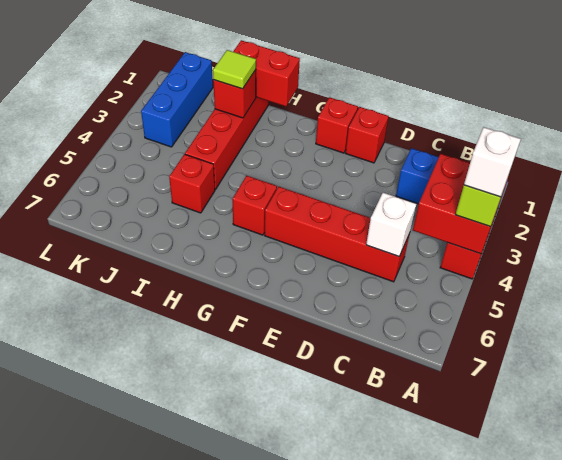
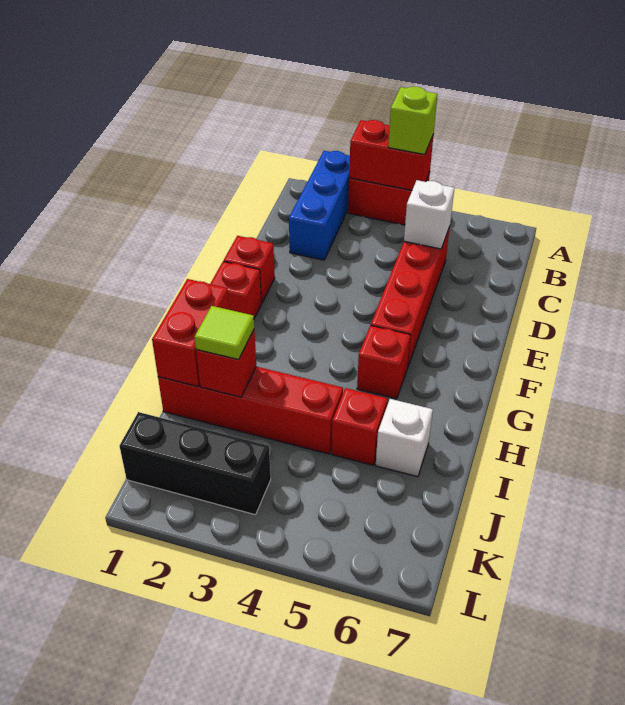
red 2x2 brick [413,154,509,254] -> red 1x2 brick [349,120,434,190]
white 1x1 brick [464,127,521,197] -> white 1x1 brick moved to [376,399,433,477]
blue 1x3 brick [141,52,213,147] -> black 1x3 brick [120,412,271,515]

